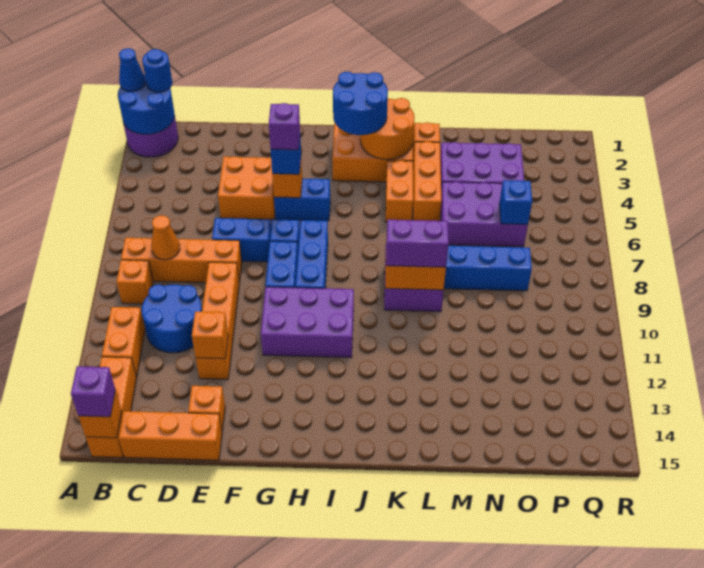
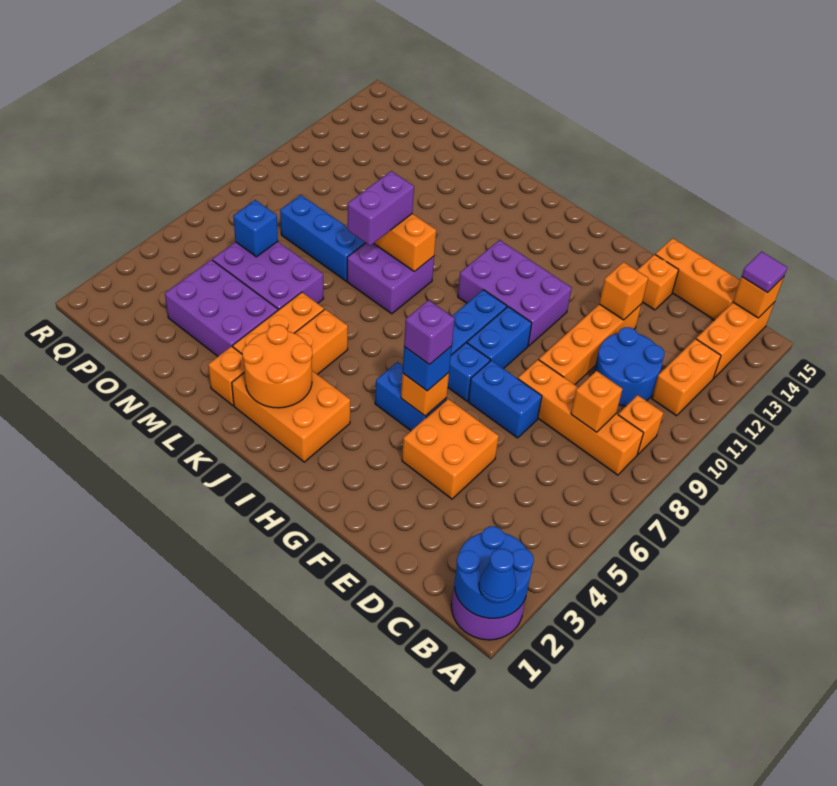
blue 1x1 round brick [142,49,172,92] -> none
purple 1x1 brick [71,366,115,417] -> purple 1x1 tile [742,252,787,292]
orange 1x1 cone [151,215,180,260] -> orange 1x1 brick [571,371,622,432]
blue 2x2 round brick [333,72,388,135] -> none
purple 1x2 brick [386,220,449,267] -> purple 1x2 brick turned to [348,171,414,246]

